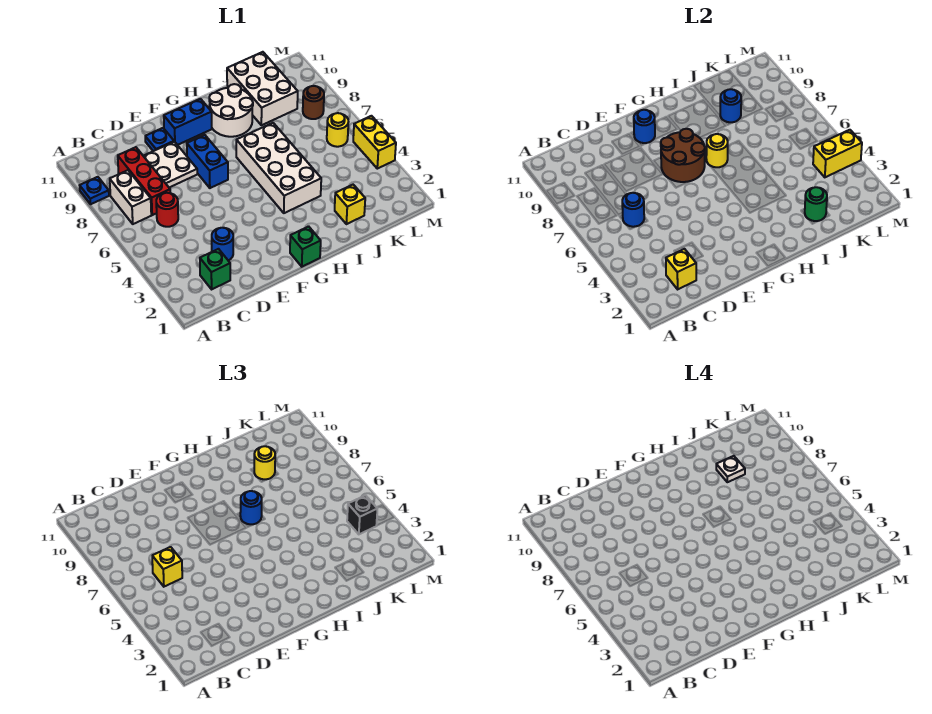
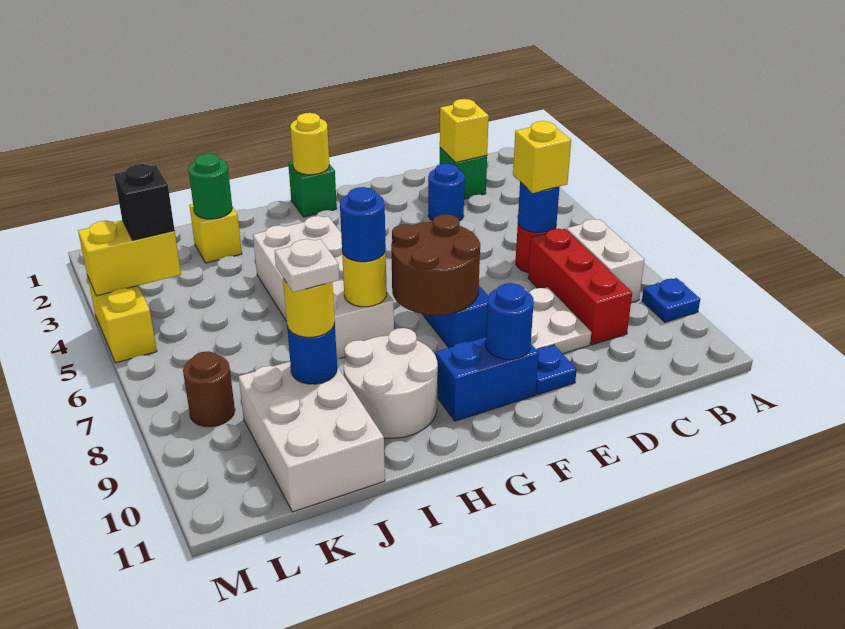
yellow 1x1 round brick [327,113,348,147] -> yellow 1x1 round brick moved to [290,113,329,175]

